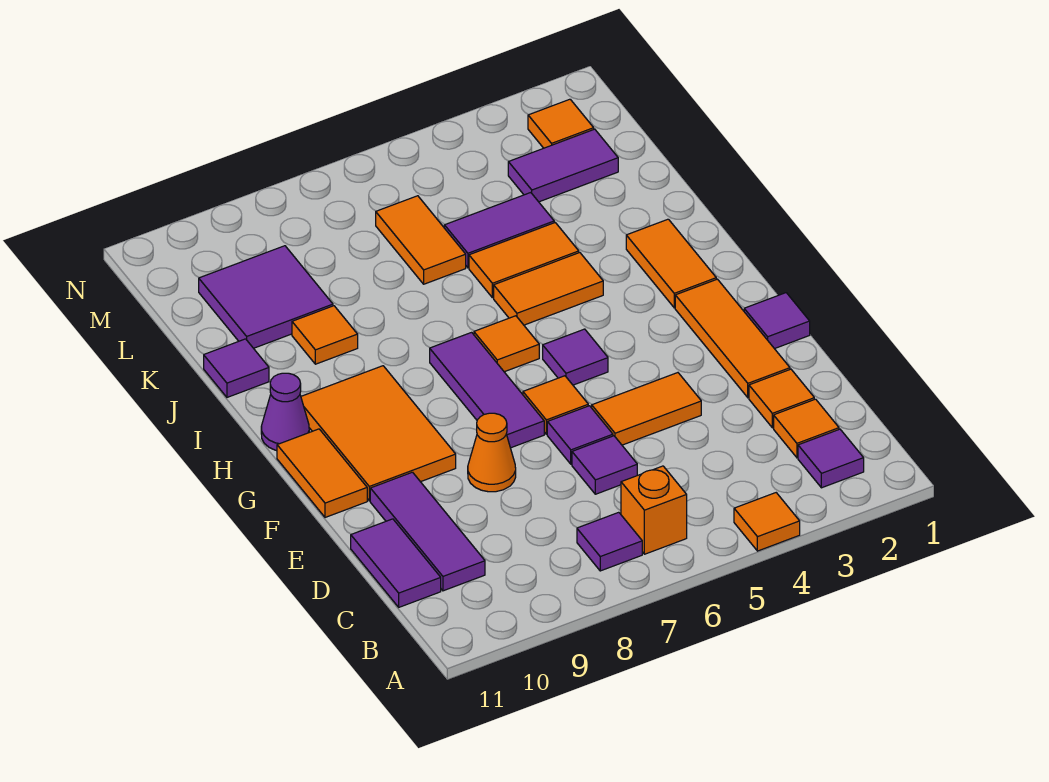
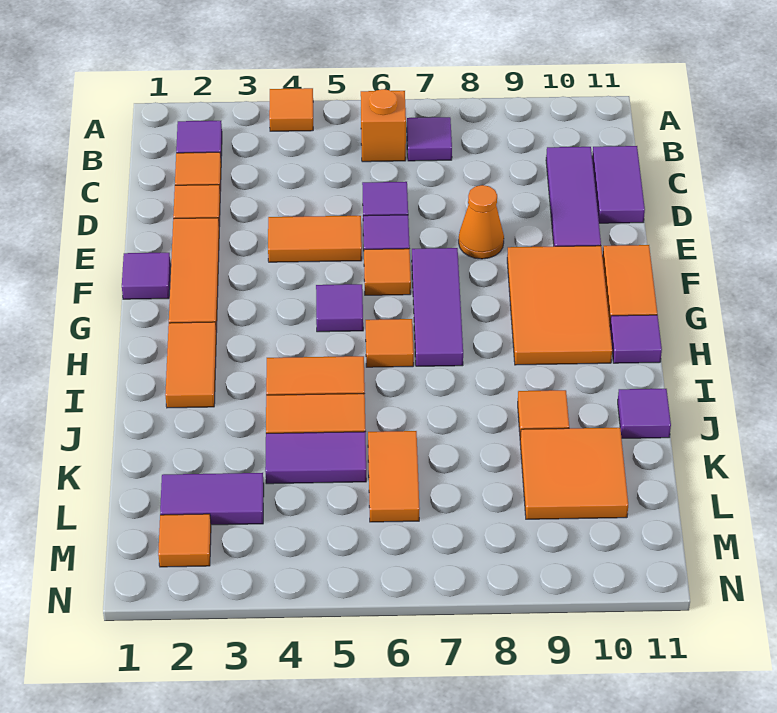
purple 1x1 cone [261,373,309,451] -> purple 1x1 tile [610,315,662,363]
purple 2x2 tile [199,246,333,348] -> orange 2x2 tile [520,428,628,519]

